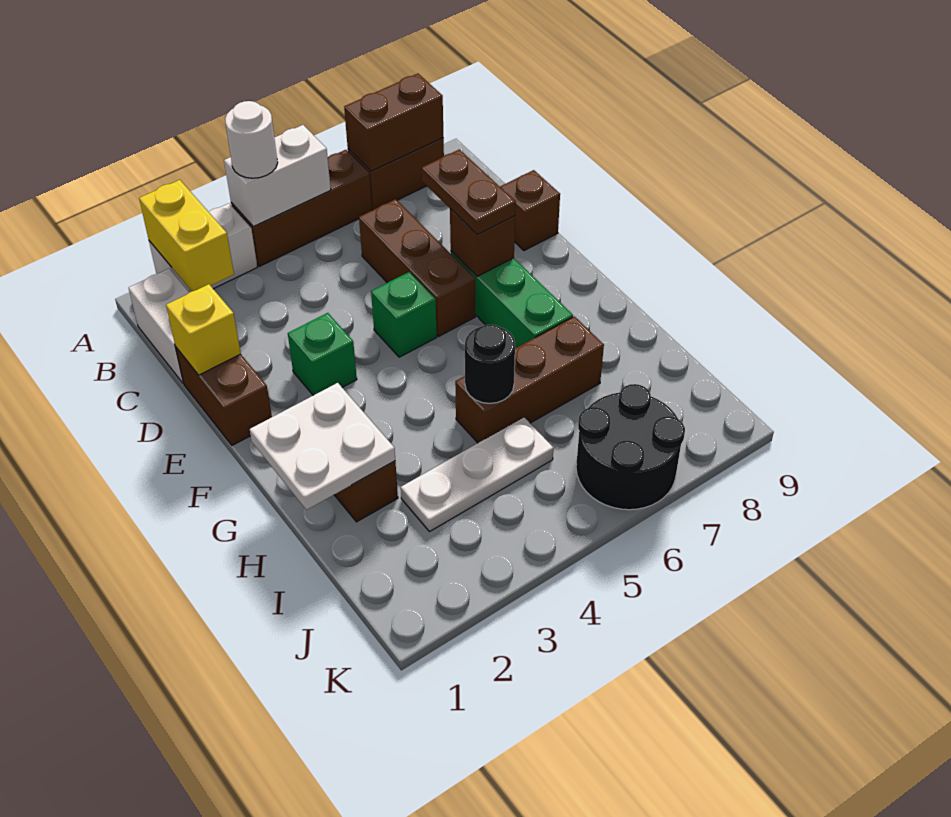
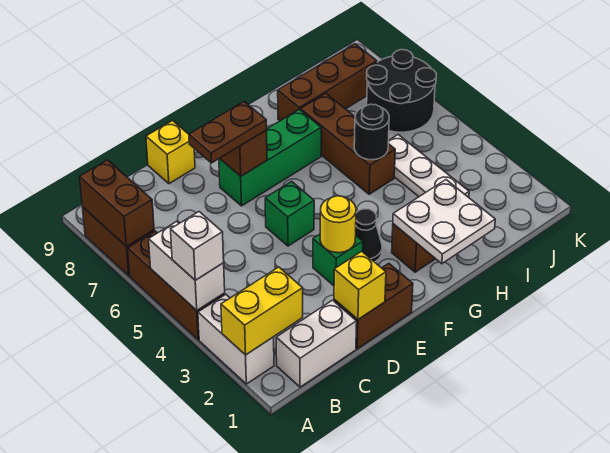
white 1x1 round brick [225,101,278,178] -> white 1x1 brick [171,212,224,280]
brown 1x3 brick [359,199,475,336] -> brown 1x3 brick moved to [278,44,377,121]
brown 1x1 brick [500,170,560,251] -> yellow 1x1 brick [146,121,195,184]
none -> yellow 1x1 round brick [320,196,356,253]
none -> black 1x1 cone [356,209,382,262]

